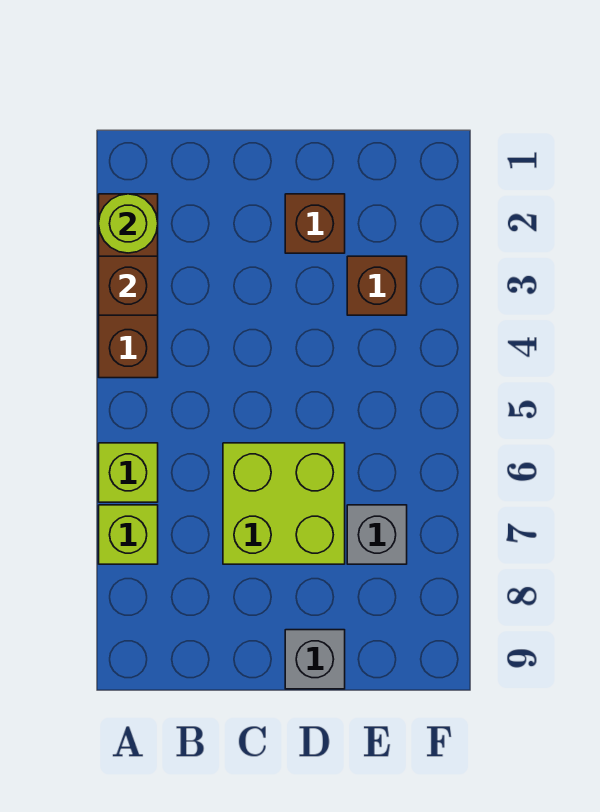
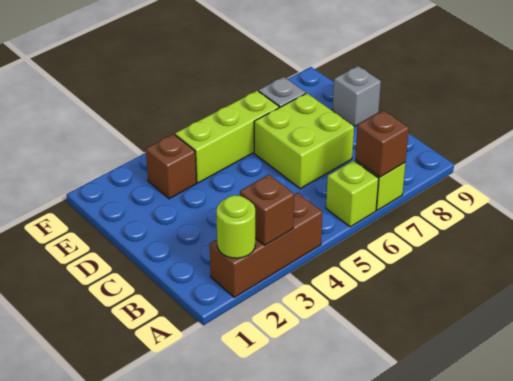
brown 1x1 brick [285,194,345,253] -> brown 1x1 brick moved to [355,110,409,177]
none -> lime 1x3 brick [175,91,279,183]

